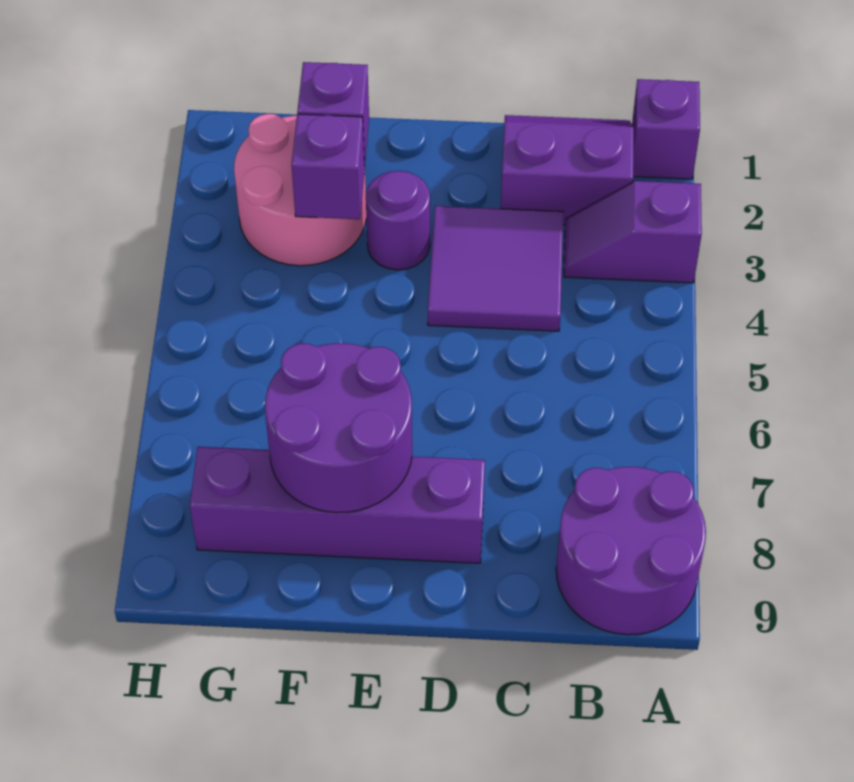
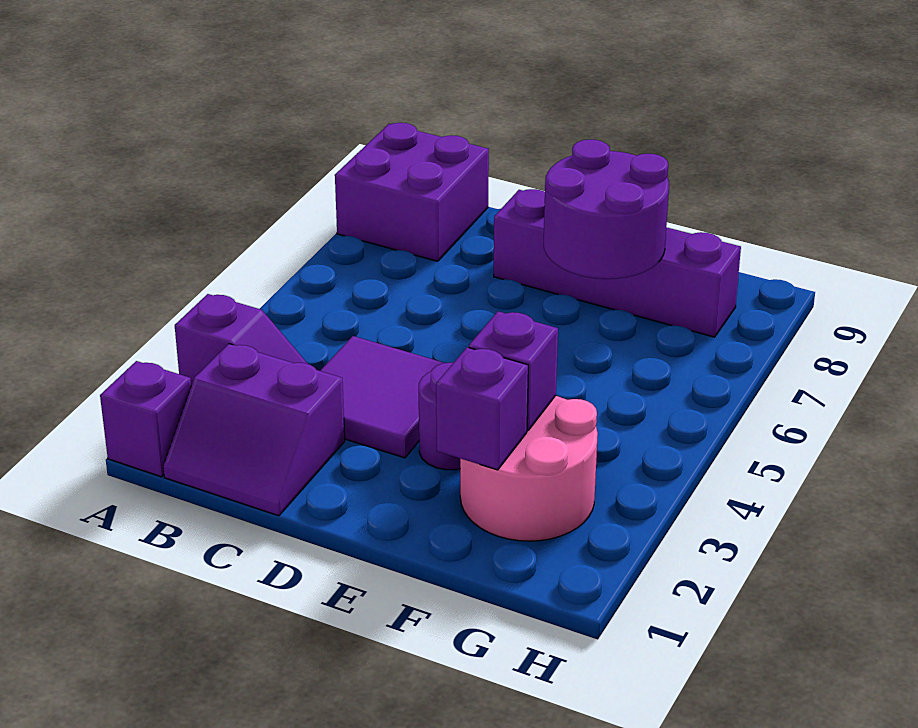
purple 2x2 round brick [556,467,706,635] -> purple 2x2 brick [335,123,489,261]

